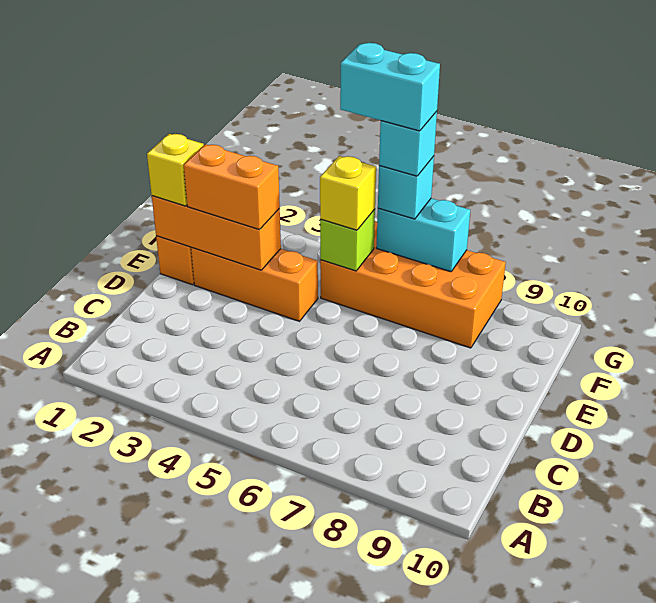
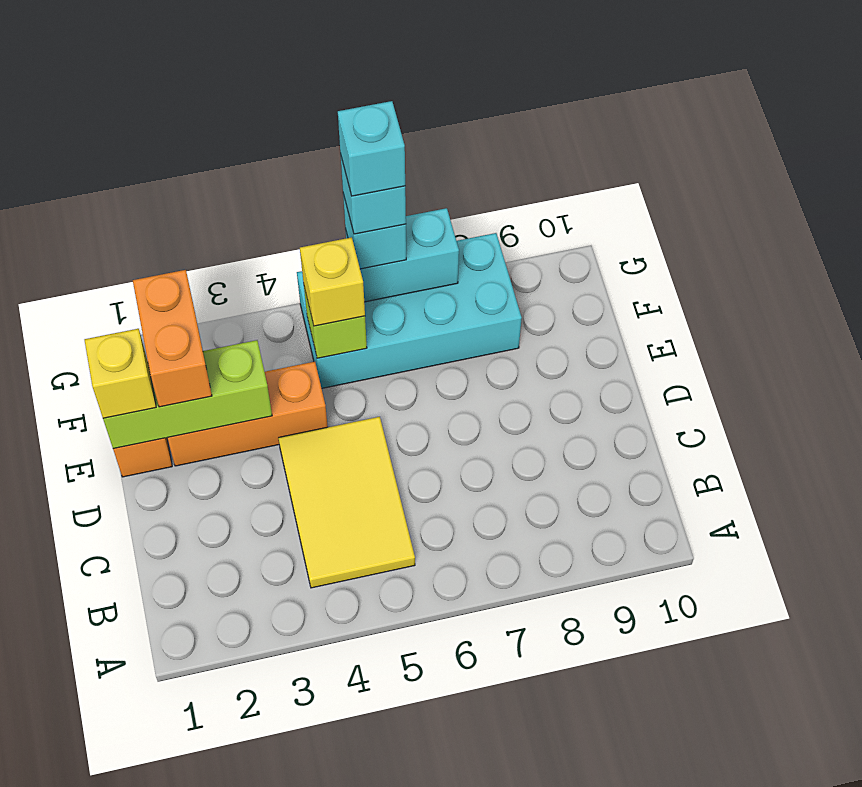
none -> yellow 2x3 tile [278,417,415,588]
orange 1x3 brick [152,196,281,270] -> lime 1x3 brick [103,340,272,449]
orange 1x2 brick [184,144,280,230] -> orange 1x2 brick turned to [133,270,212,407]
orange 2x4 brick [320,221,506,348] -> cyan 2x4 brick [297,233,522,388]
cyan 1x2 brick [340,43,440,131] -> cyan 1x1 brick [338,101,405,196]

